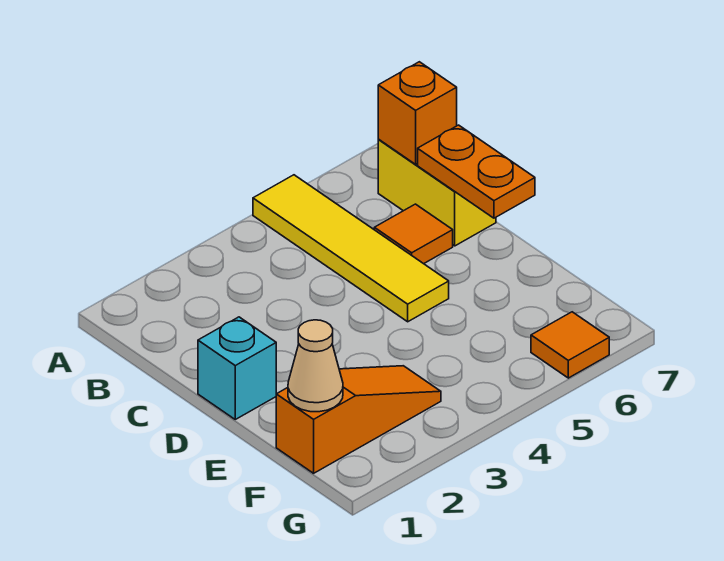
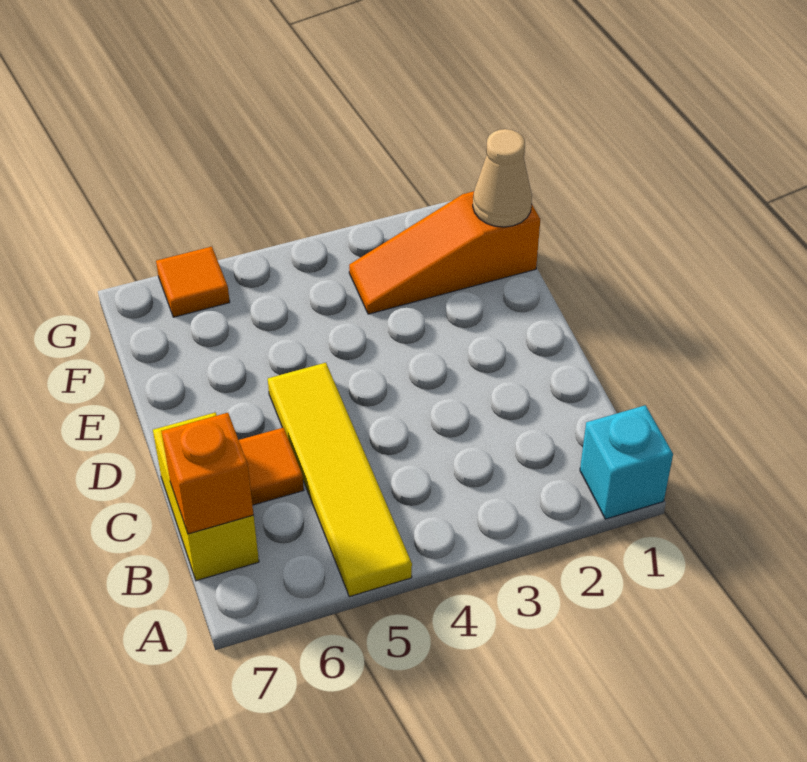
orange 1x2 plate [418,125,535,218] -> none
cyan 1x1 brick [198,317,276,419] -> cyan 1x1 brick moved to [580,405,673,519]

